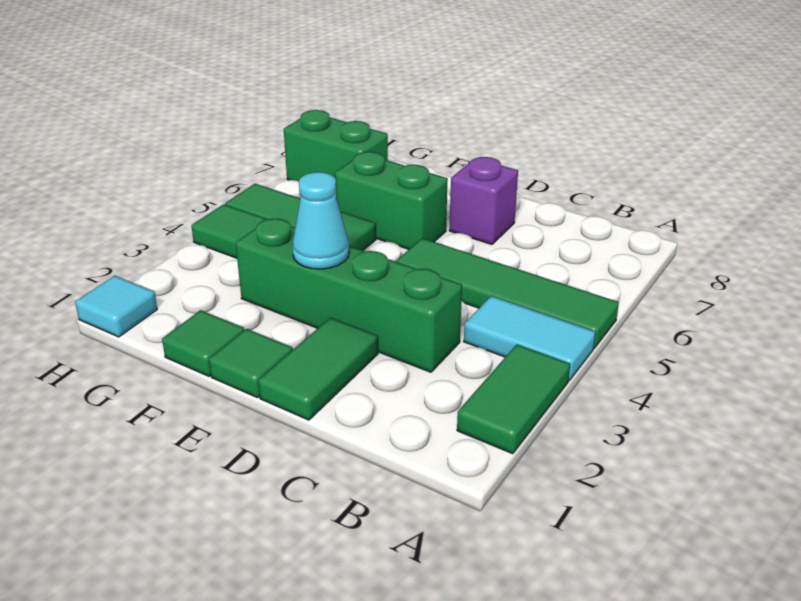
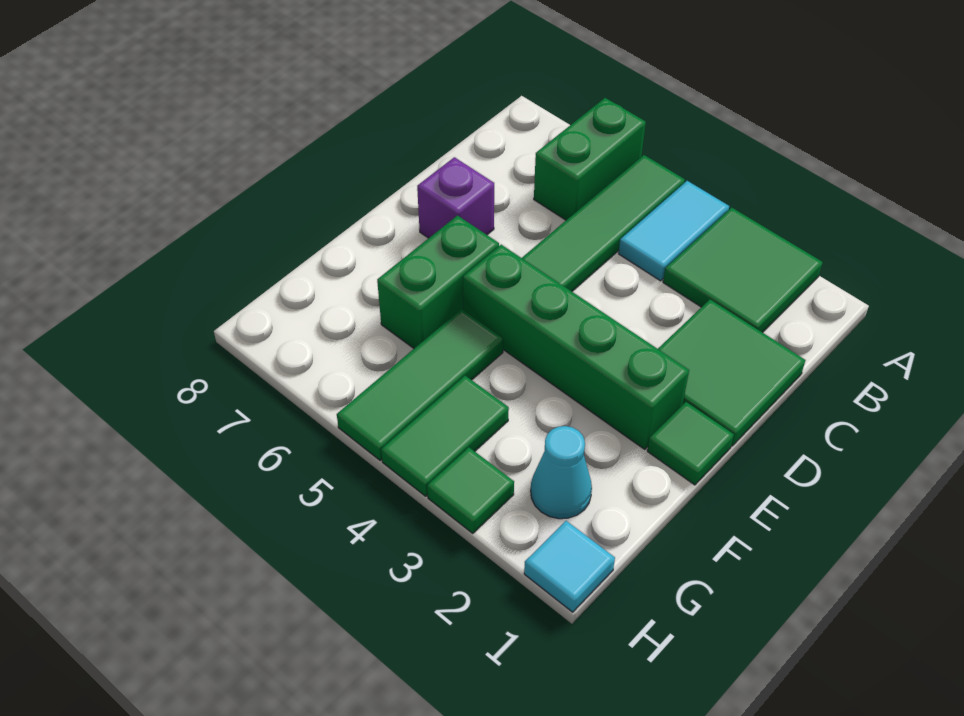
green 1x2 tile [457,344,570,454] -> green 2x2 tile [663,207,823,333]
green 1x4 brick [236,219,462,372] -> green 1x4 brick turned to [463,245,689,450]
green 1x2 tile [258,318,378,420] -> green 2x2 tile [658,299,805,446]
cyan 1x1 cone [292,172,349,269] -> cyan 1x1 cone moved to [531,426,592,519]
green 1x1 tile [162,310,244,376] -> green 1x1 tile moved to [427,447,514,533]
green 1x2 brick [284,110,388,181] -> green 1x2 brick moved to [534,98,646,220]

